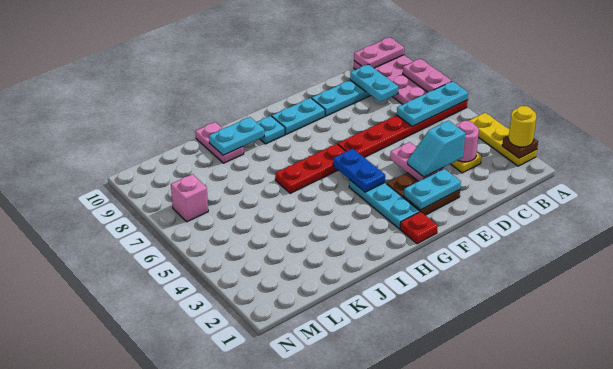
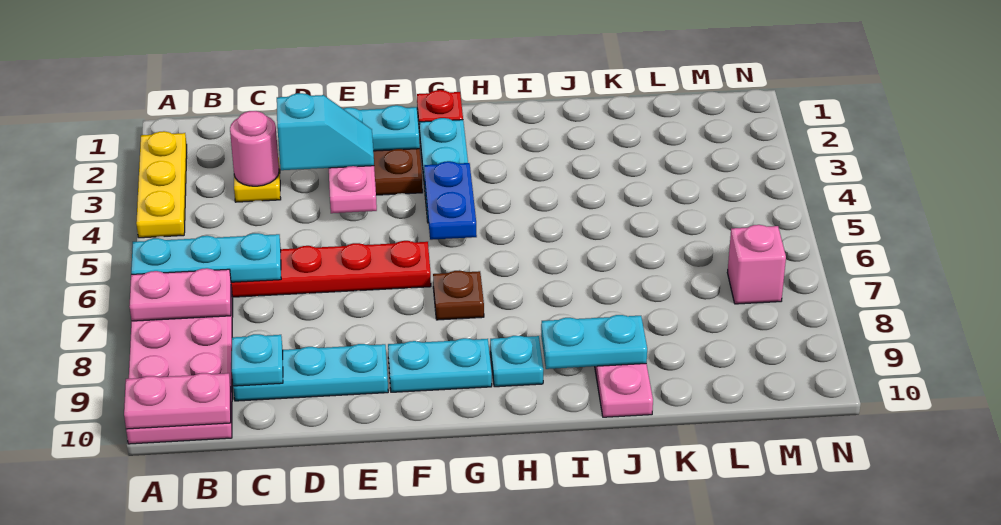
brown 1x1 plate [502,136,538,158] -> brown 1x1 plate moved to [433,270,484,320]
yellow 1x1 round brick [509,106,536,147] -> none
pink 1x2 plate [403,59,452,92] -> pink 1x2 plate turned to [129,268,231,321]
cyan 1x2 plate [350,64,398,102] -> cyan 1x1 plate [232,334,283,386]
red 1x3 plate [275,144,346,193] -> none

